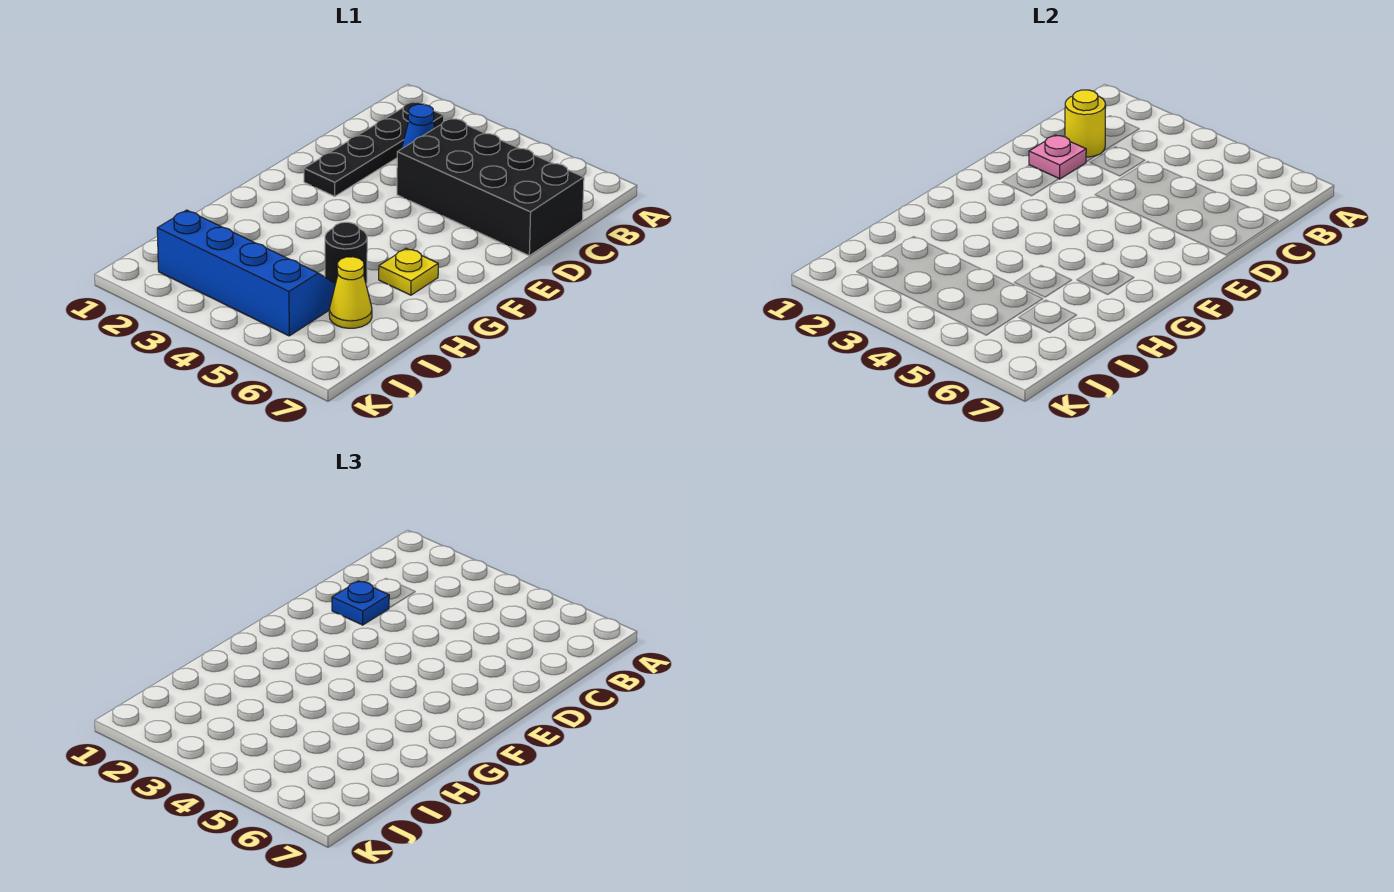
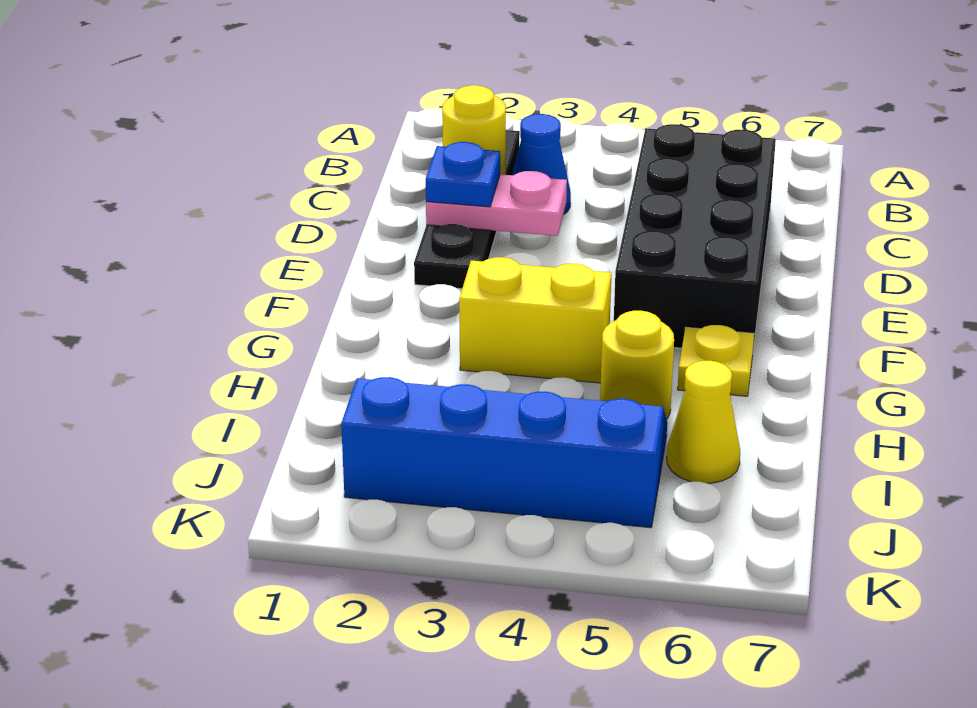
black 2x4 brick [397,118,584,256] -> black 2x4 brick turned to [614,124,776,348]
pink 1x1 plate [1029,135,1086,179] -> pink 1x2 plate [426,171,567,236]
none -> yellow 1x2 brick [459,257,611,383]
black 1x1 round brick [325,222,367,284] -> yellow 1x1 round brick [600,311,674,419]

